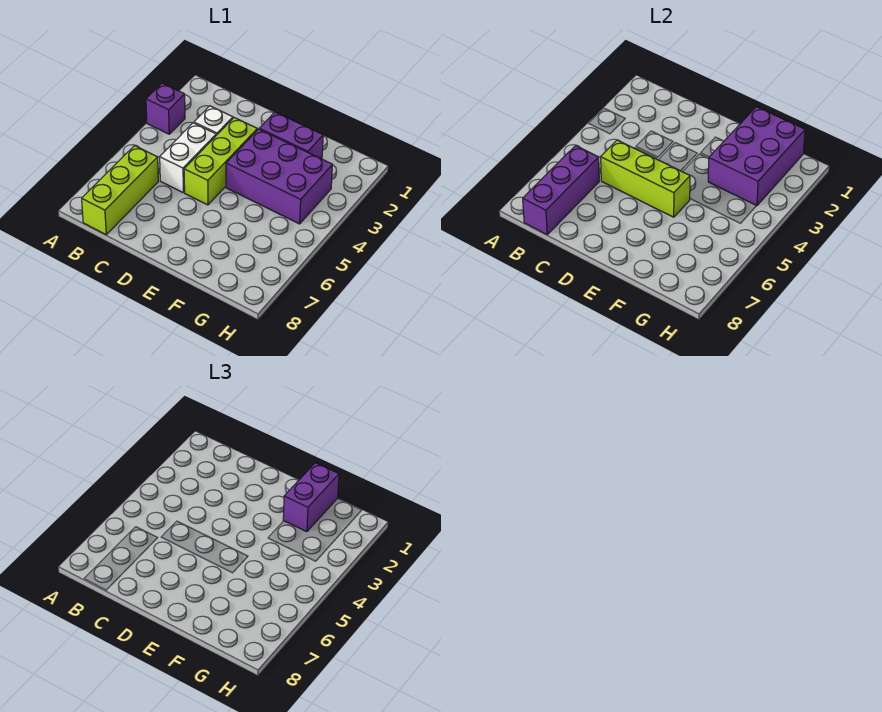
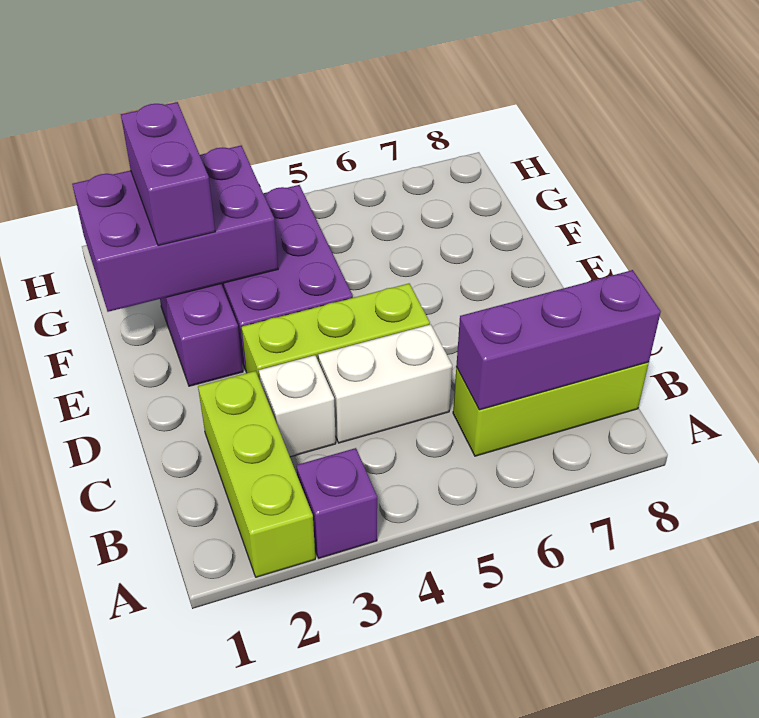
lime 1x3 brick [601,140,690,217] -> lime 1x3 brick moved to [198,371,315,577]
purple 1x2 brick [283,463,339,532] -> purple 1x2 brick turned to [121,102,215,246]

